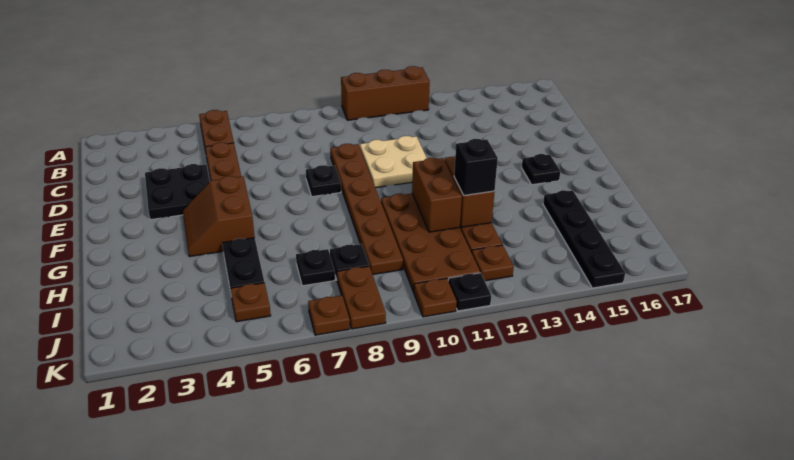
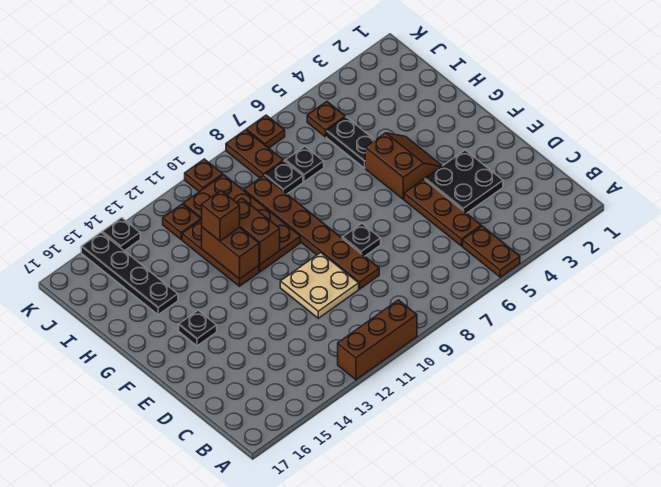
black 1x1 brick [454,139,498,195] -> brown 1x1 brick [202,191,240,241]
black 1x1 plate [448,273,491,311] -> black 1x1 plate moved to [102,218,140,251]

